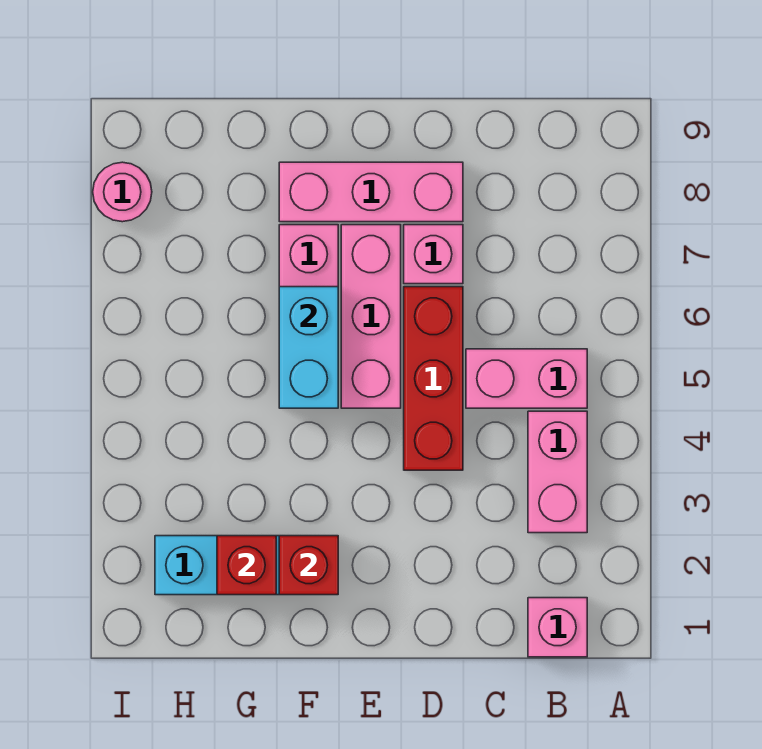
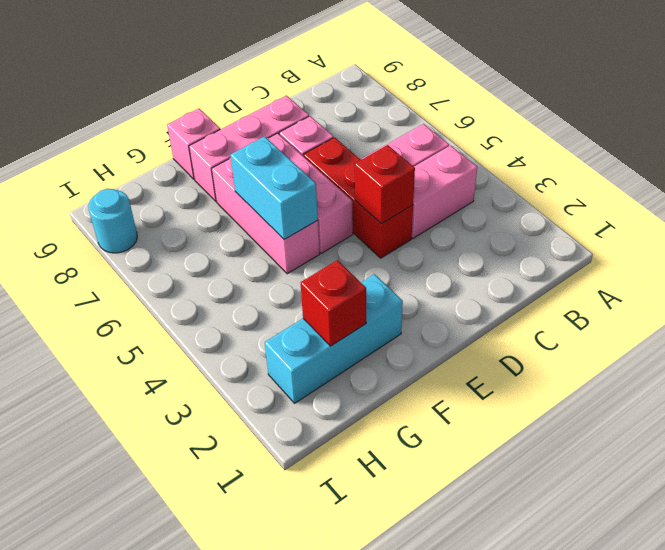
pink 1x1 brick [528,598,587,657] -> pink 1x1 brick moved to [167,109,220,179]
pink 1x2 brick [528,411,587,533] -> pink 1x2 brick turned to [412,146,477,238]
red 1x1 brick [279,536,338,595] -> red 1x1 brick moved to [355,145,415,224]
pink 1x1 round brick [93,162,152,222] -> cyan 1x1 round brick [88,189,137,253]

